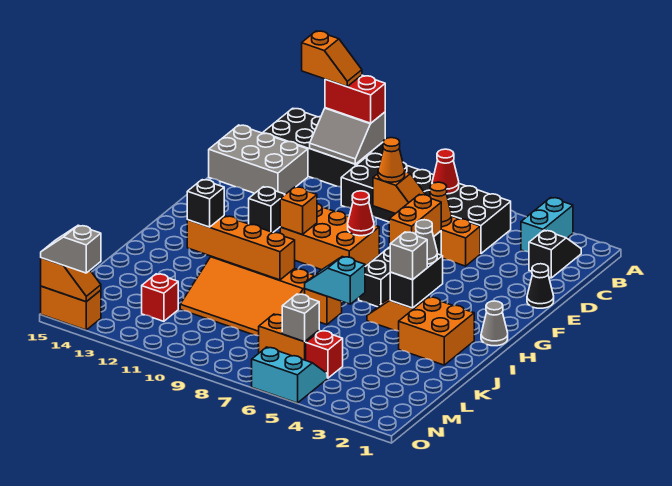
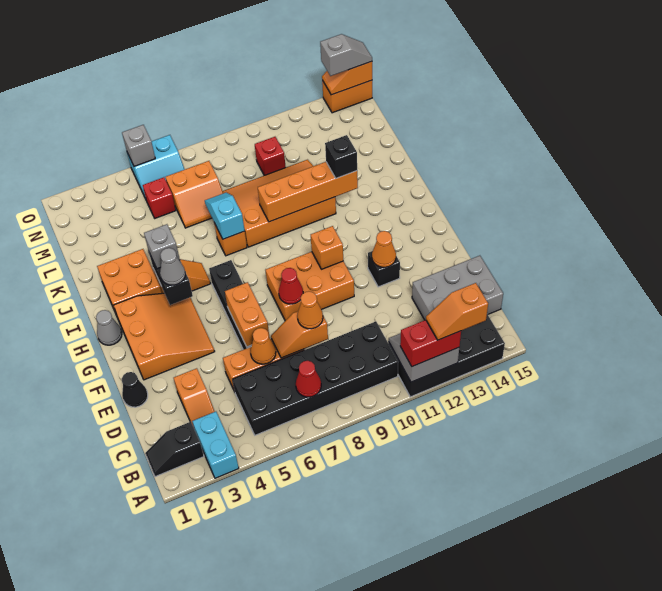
black 1x2 slope [529,230,581,278] -> black 1x2 slope turned to [145,422,204,477]
none -> orange 1x2 slope [174,368,215,427]
none -> orange 3x3 slope [114,293,215,380]
none -> orange 1x1 cone [372,231,396,267]
cyan 1x2 slope [305,257,365,304] -> cyan 1x2 slope turned to [205,193,245,239]
grey 1x1 brick [282,294,319,342] -> grey 1x1 brick moved to [122,125,155,166]
red 1x1 brick [142,274,178,321] -> red 1x1 brick moved to [255,137,286,175]

